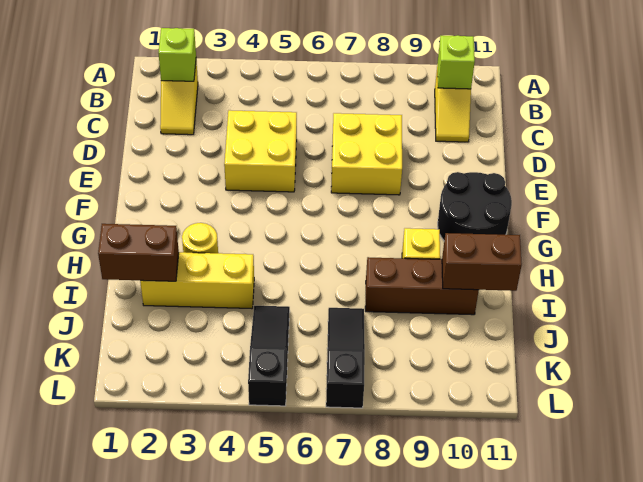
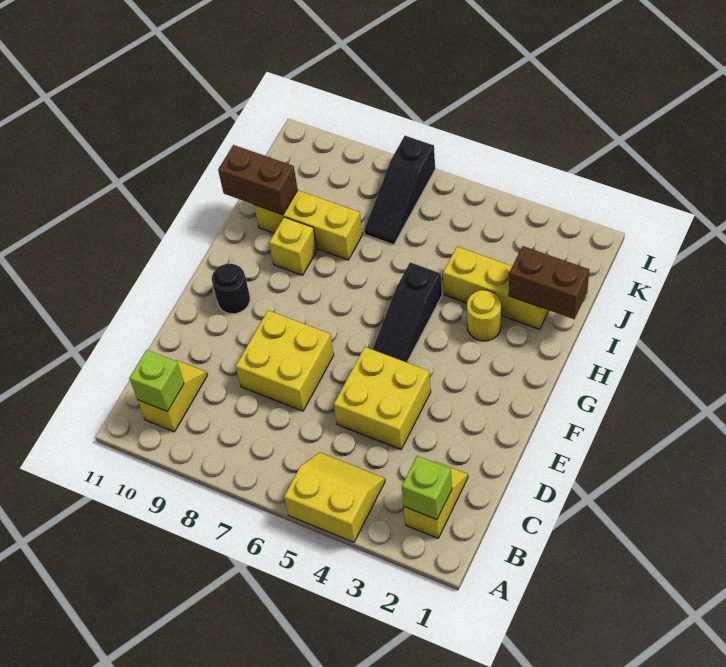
none -> yellow 2x2 slope [284,452,385,542]
black 2x2 round brick [438,172,512,240] -> black 1x1 round brick [212,264,250,314]
brown 1x3 brick [365,257,479,315] -> yellow 1x3 brick [254,190,362,260]
black 1x3 slope [248,306,290,406] -> black 1x3 slope moved to [373,262,442,362]

